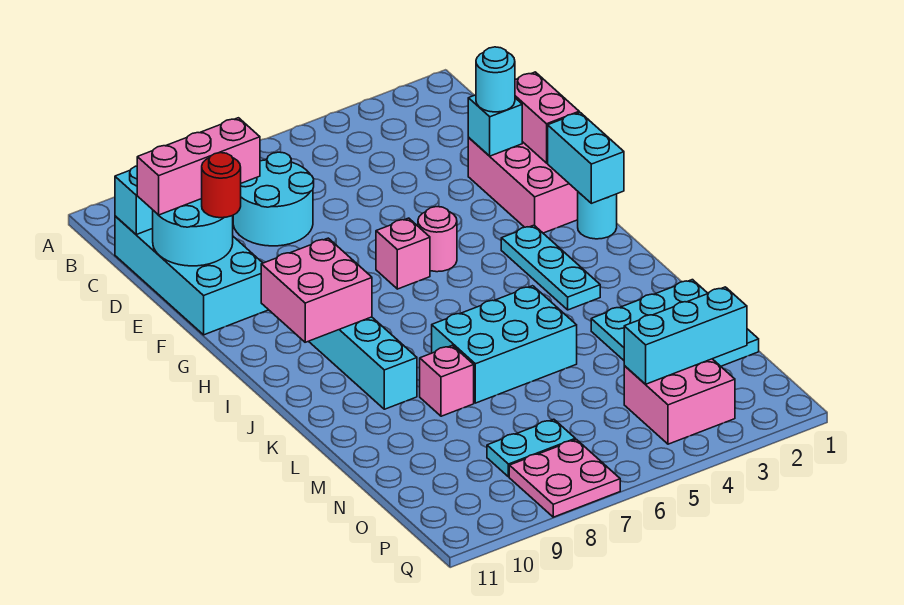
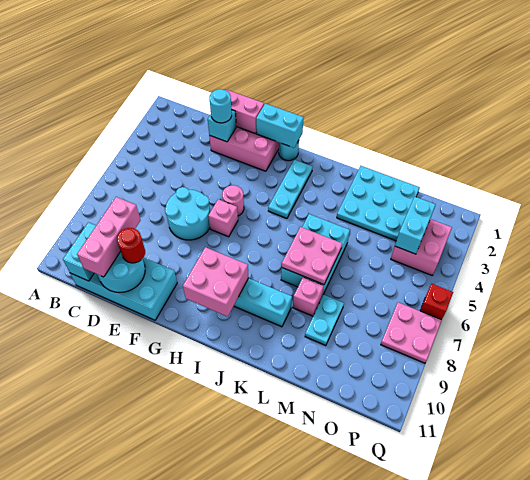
cyan 2x2 round brick [233,152,314,246] -> cyan 2x2 round brick moved to [165,187,210,240]
cyan 1x3 plate [501,225,600,310] -> cyan 1x3 plate turned to [268,160,313,218]
none -> pink 2x2 plate [282,227,342,285]
cyan 1x3 brick [624,287,747,384] -> cyan 1x2 brick [395,197,436,254]
cyan 1x2 plate [487,419,575,477] -> cyan 1x2 plate moved to [305,295,344,346]
none -> red 1x1 brick [420,284,453,320]

